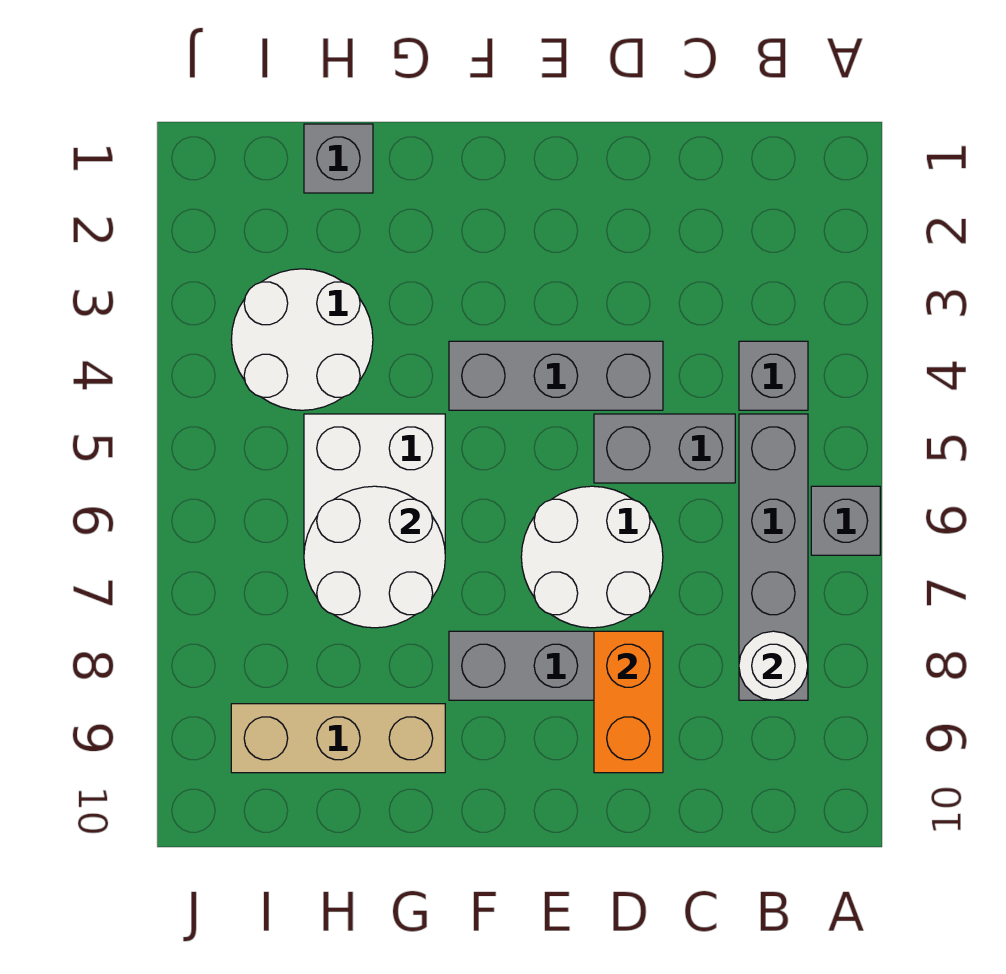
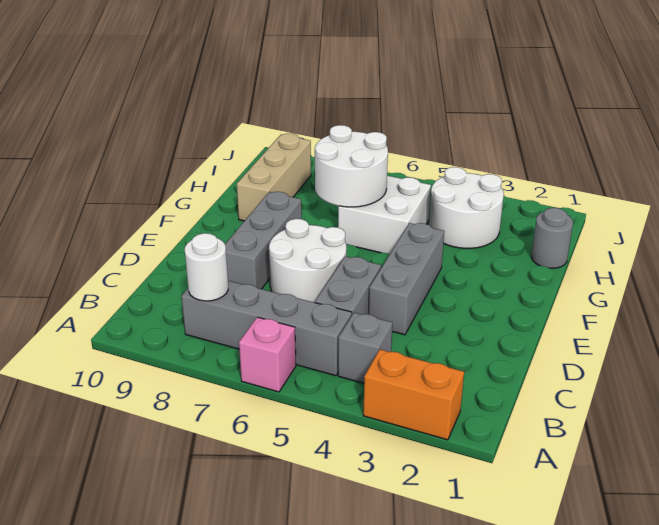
grey 1x1 brick [811,486,880,555] -> pink 1x1 brick [239,317,296,392]
orange 1x2 brick [594,631,663,773] -> orange 1x2 brick moved to [363,350,464,440]
grey 1x1 brick [304,124,373,193] -> grey 1x1 round brick [531,208,573,268]

